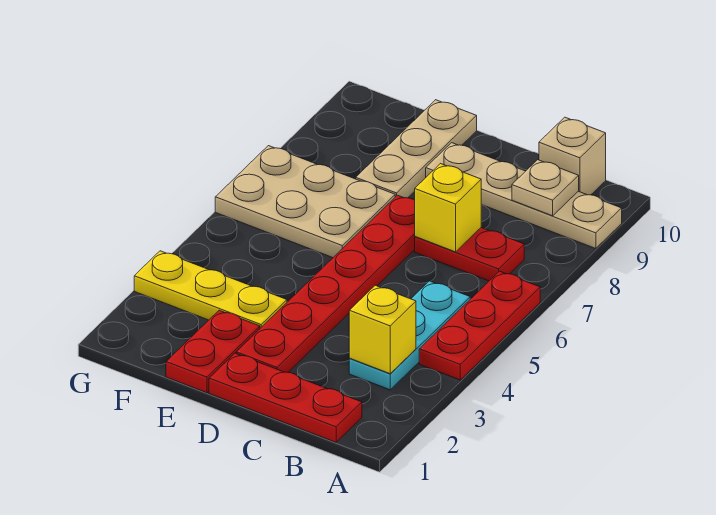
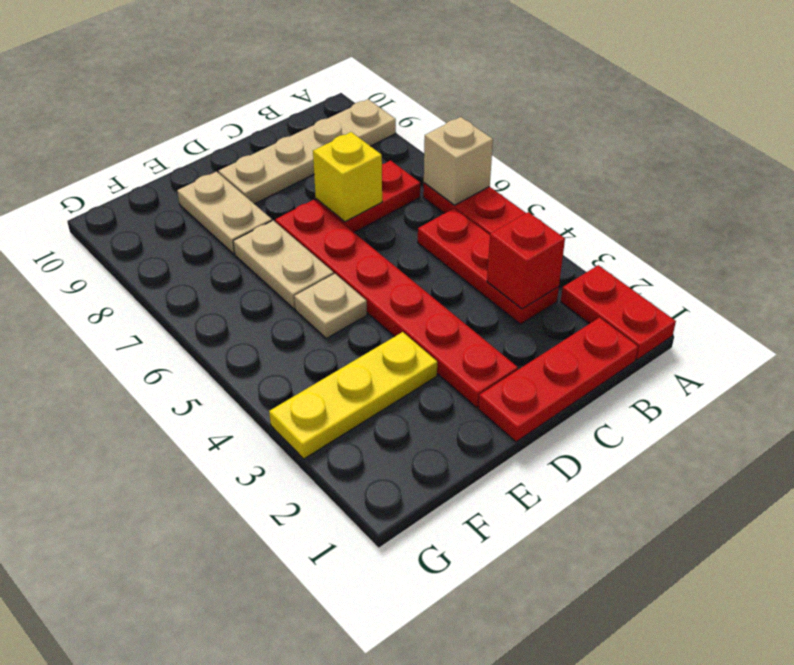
cyan 1x3 plate [349,281,470,390] -> red 1x3 plate [418,208,559,324]
yellow 1x1 brick [349,285,416,374] -> red 1x1 brick [487,212,565,309]
tan 1x1 plate [512,160,579,216] -> tan 1x1 plate moved to [294,274,367,338]
tan 1x1 brick [539,117,606,195] -> tan 1x1 brick moved to [424,117,493,205]
red 1x2 plate [166,310,260,393] -> red 1x2 plate moved to [561,265,676,360]
tan 2x3 plate [215,146,395,258] -> tan 1x2 plate [233,220,334,309]
tan 1x3 plate [356,100,477,198] -> tan 1x2 plate [177,171,272,254]

